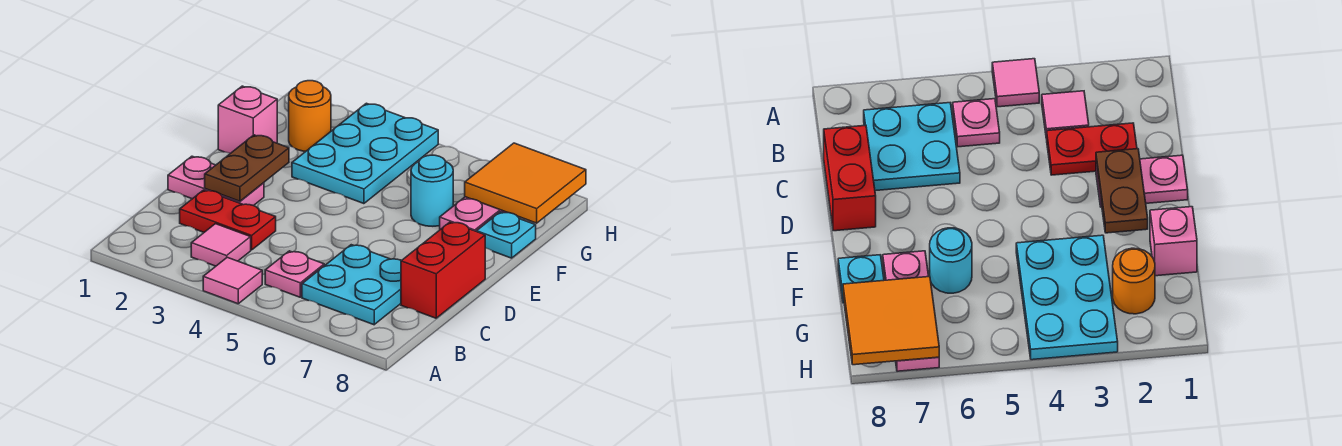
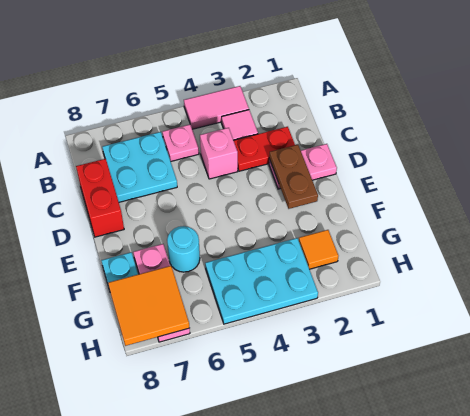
pink 1x1 tile [203,257,262,304] -> pink 1x2 tile [184,86,249,129]
pink 1x1 brick [218,86,277,153] -> pink 1x1 brick moved to [200,128,238,179]
cyan 2x3 plate [292,103,438,204] -> cyan 2x3 plate turned to [205,238,318,324]
orange 1x1 round brick [289,81,331,151] -> orange 1x1 tile [299,230,339,269]

